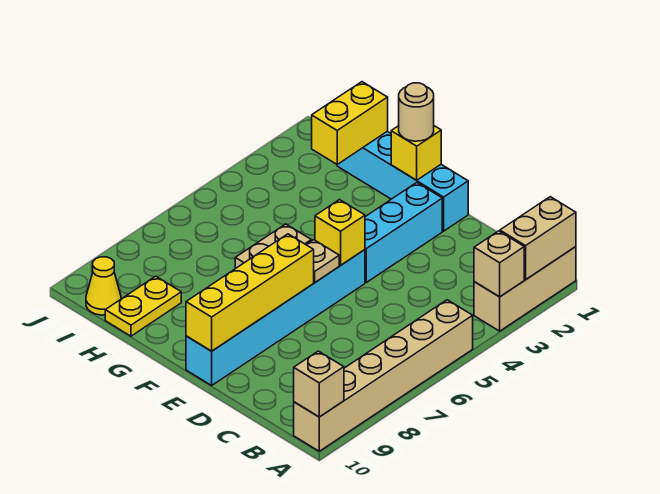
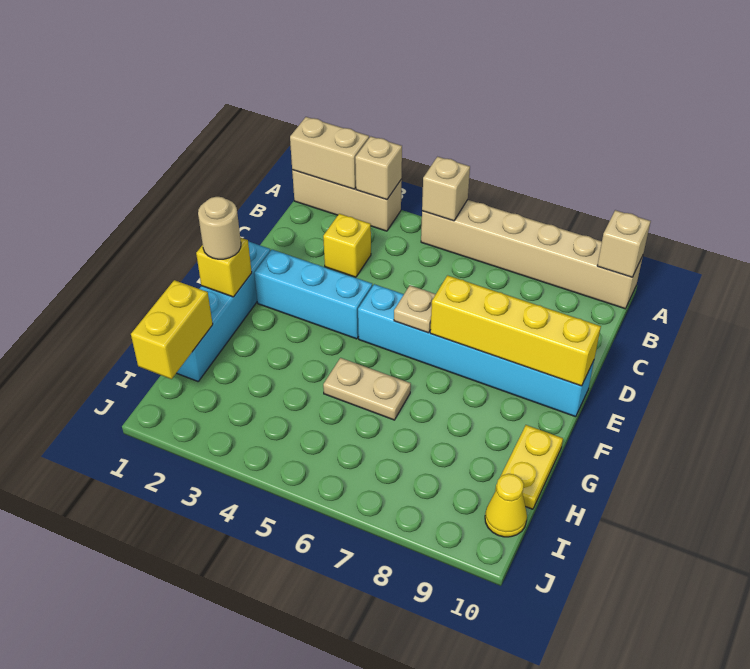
none -> tan 1x1 brick [422,157,470,221]
yellow 1x1 brick [315,200,365,265] -> yellow 1x1 brick moved to [323,214,371,277]
yellow 1x2 brick [312,82,388,165] -> yellow 1x2 brick turned to [131,280,213,379]
yellow 1x2 plate [105,276,181,336] -> yellow 1x2 plate turned to [495,425,563,509]

